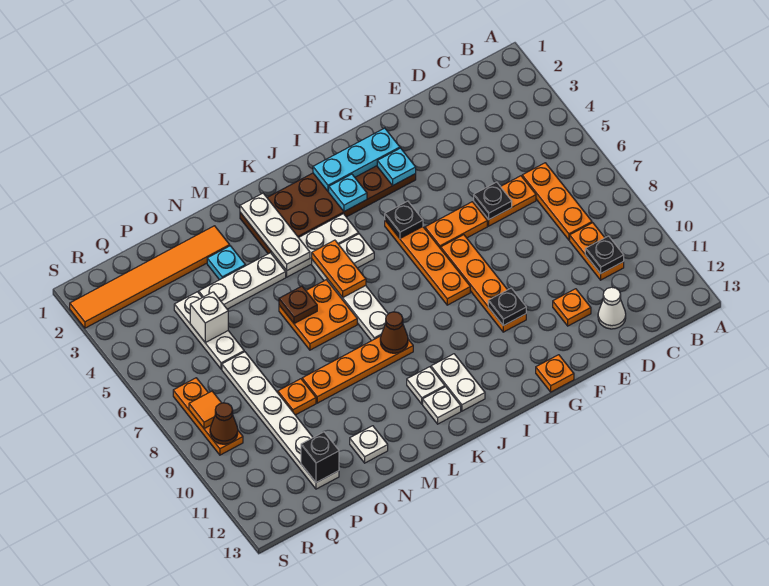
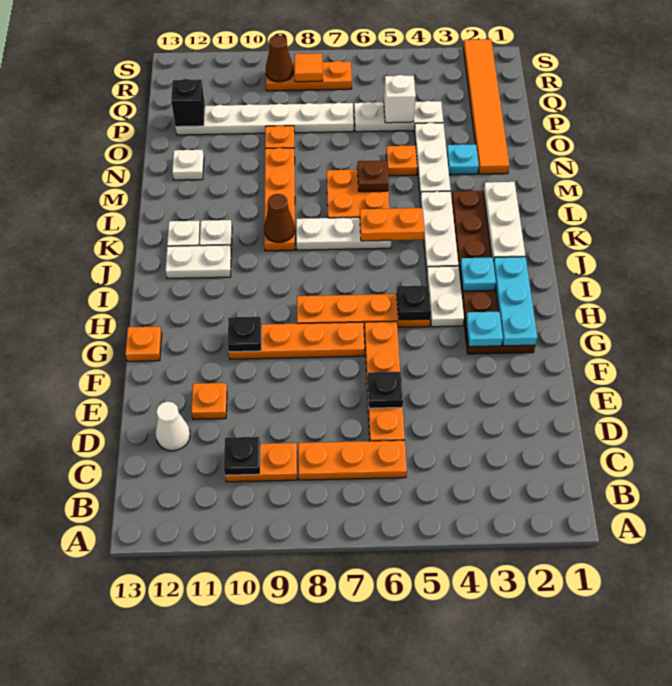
white 1x2 plate [312,234,374,281] -> white 1x2 plate moved to [427,266,464,327]
white 1x3 plate [240,193,310,270] -> white 1x3 plate turned to [483,182,525,261]
none -> orange 1x1 plate [386,145,417,176]

